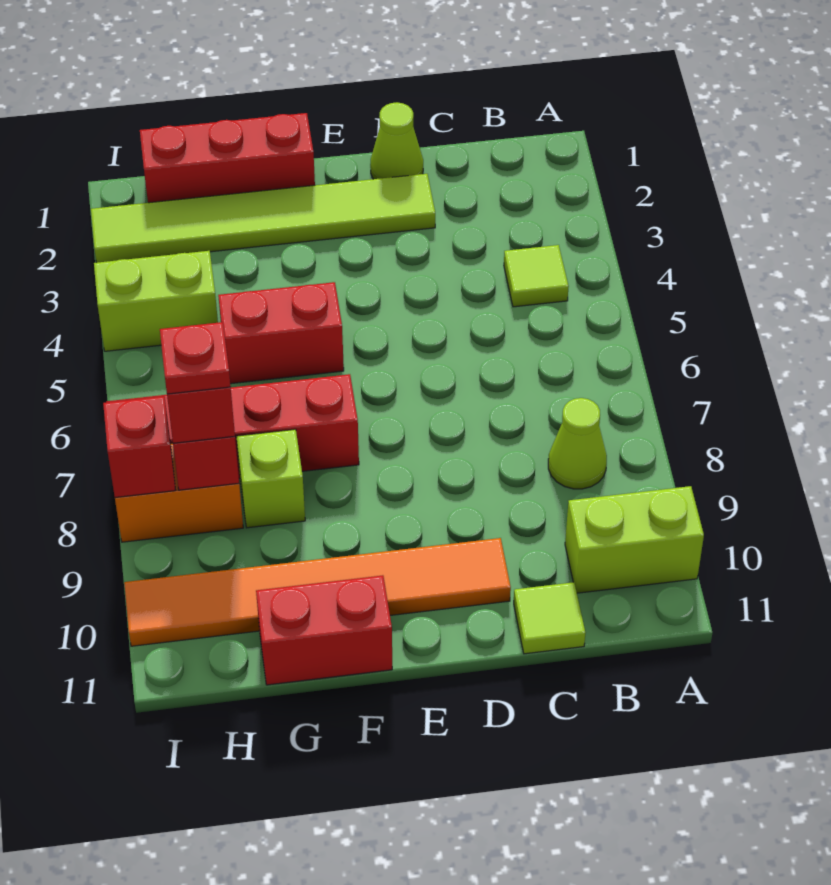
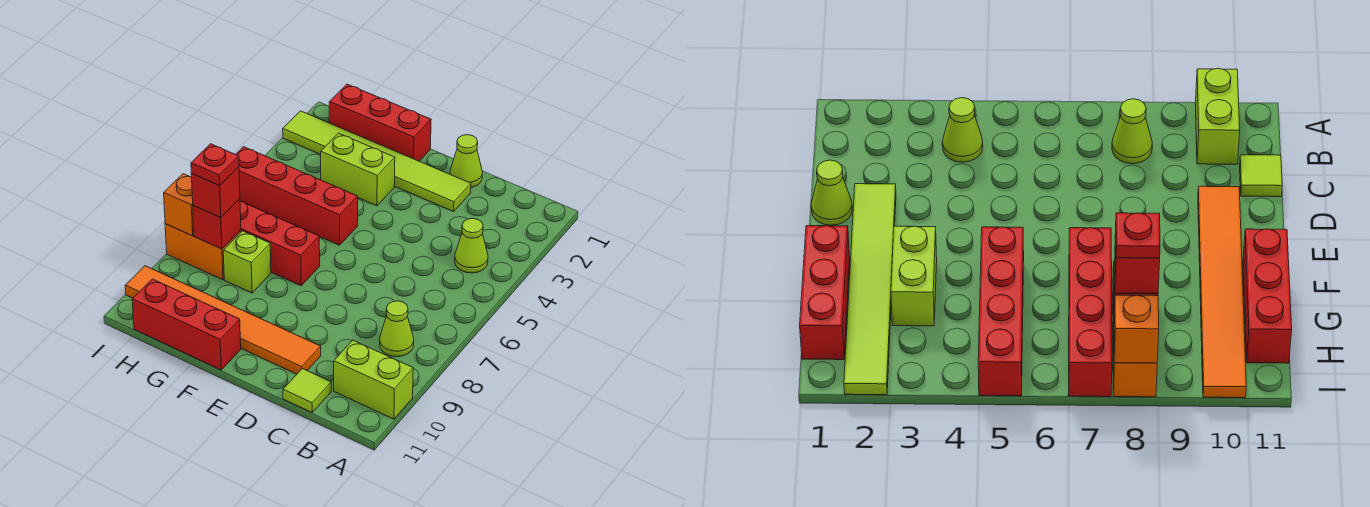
lime 1x1 tile [504,245,569,307] -> lime 1x1 cone [455,218,488,273]
red 1x2 brick [218,282,344,384] -> red 1x4 brick [236,147,358,245]
red 1x2 brick [256,575,392,685] -> red 1x3 brick [132,279,241,370]
lime 1x2 brick [94,251,218,351] -> lime 1x2 brick moved to [321,133,395,206]
red 1x1 brick [103,396,175,498] -> orange 1x1 brick [164,174,194,236]

